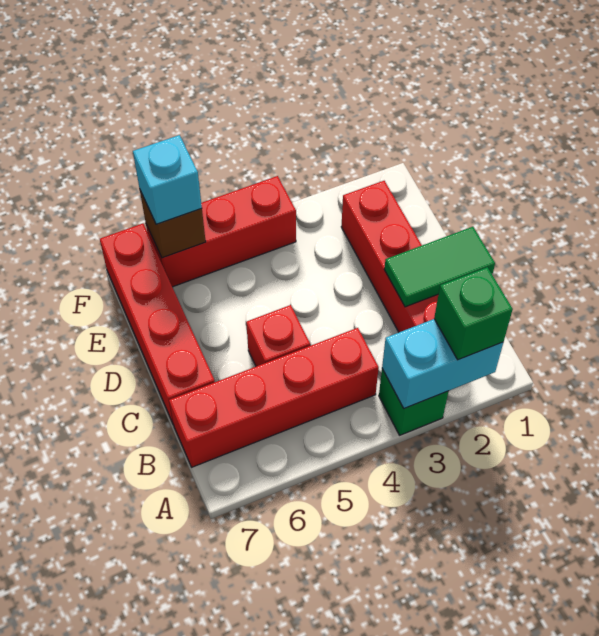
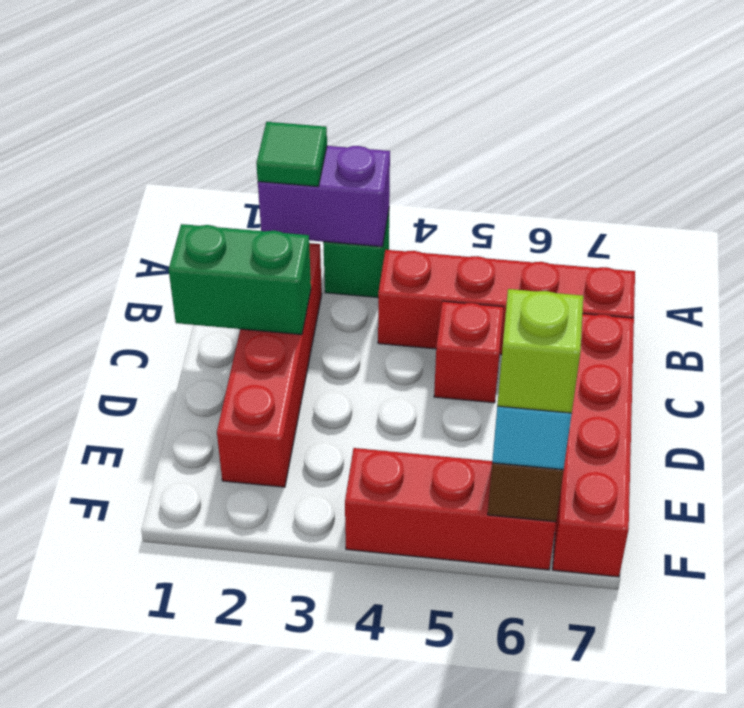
cyan 1x2 brick [382,319,503,408] -> purple 1x2 brick [258,146,390,247]
green 1x1 brick [434,267,513,360] -> green 1x1 tile [256,122,327,186]
green 1x2 tile [384,227,495,307] -> green 1x2 brick [169,224,311,335]
none -> lime 1x1 brick [497,289,583,413]

